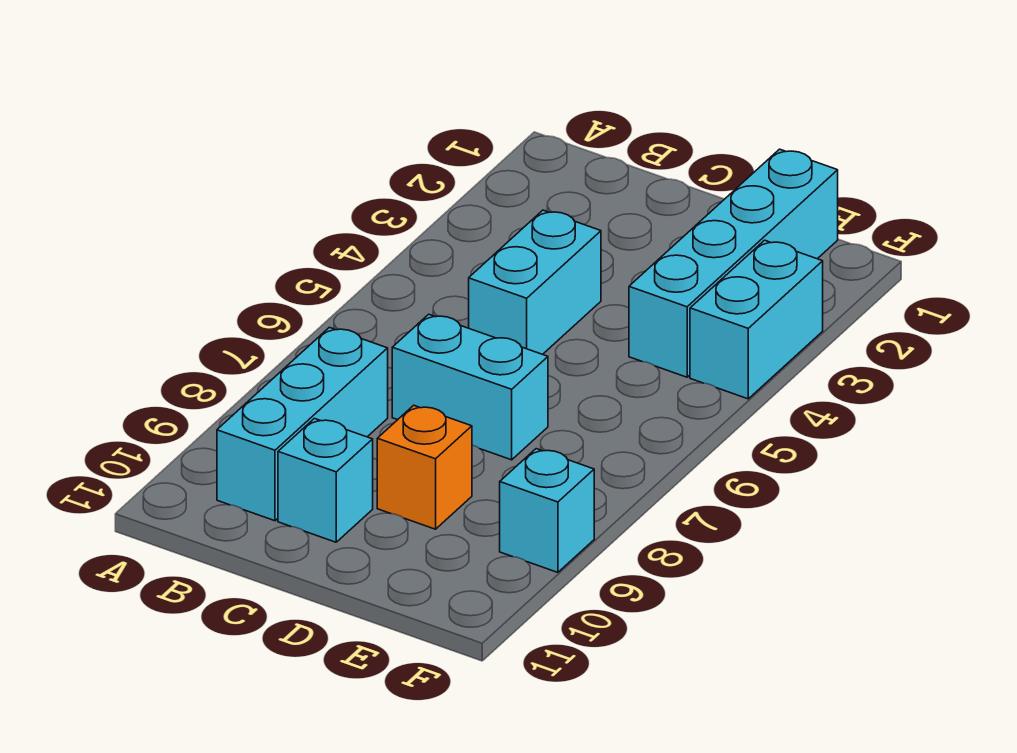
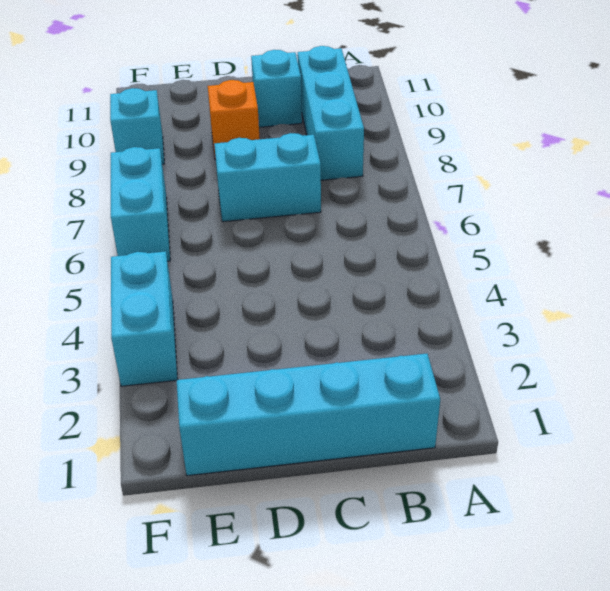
cyan 1x2 brick [469,210,601,354] -> cyan 1x2 brick moved to [111,147,170,262]
cyan 1x4 brick [629,149,838,377] -> cyan 1x4 brick turned to [177,354,440,476]

